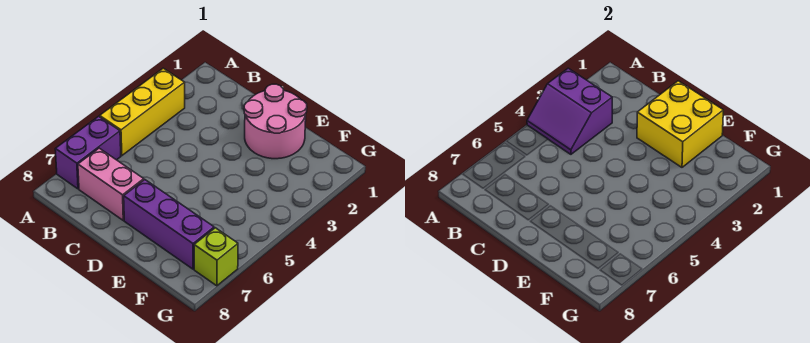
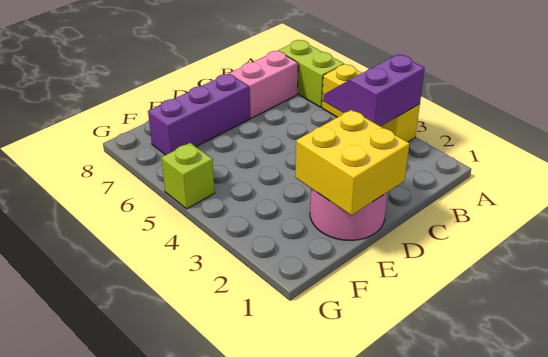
purple 1x2 brick [55,116,121,189] -> lime 1x2 brick [278,40,344,107]
lime 1x1 brick [194,228,238,286] -> lime 1x1 brick moved to [161,143,215,209]

